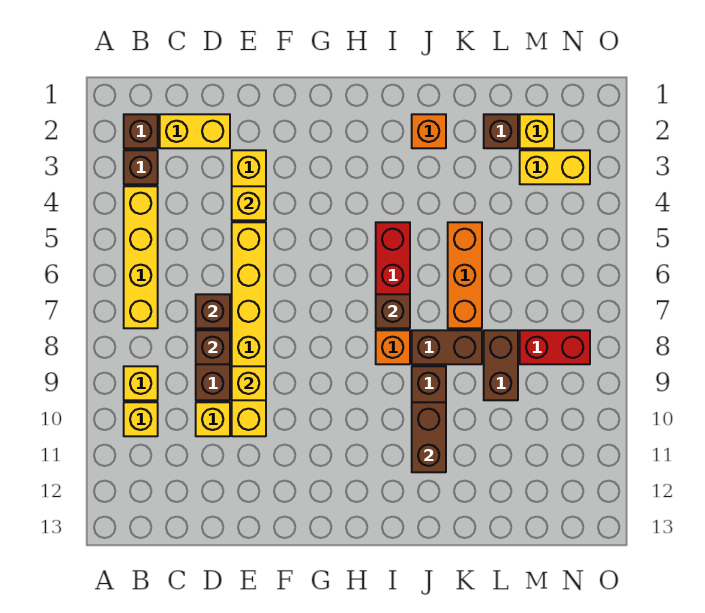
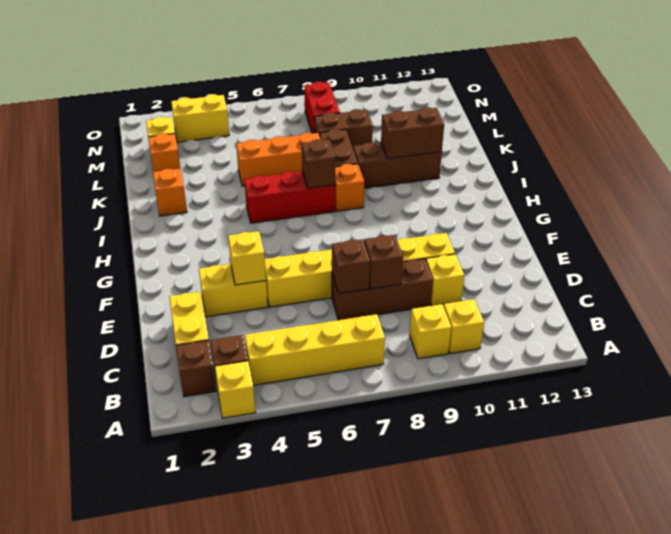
yellow 1x1 brick [232,366,266,400] -> yellow 1x1 brick moved to [215,361,255,418]
brown 1x1 brick [484,114,518,148] -> orange 1x1 brick [148,133,180,172]
yellow 1x2 brick [520,150,590,184] -> yellow 1x2 brick turned to [171,94,229,142]

